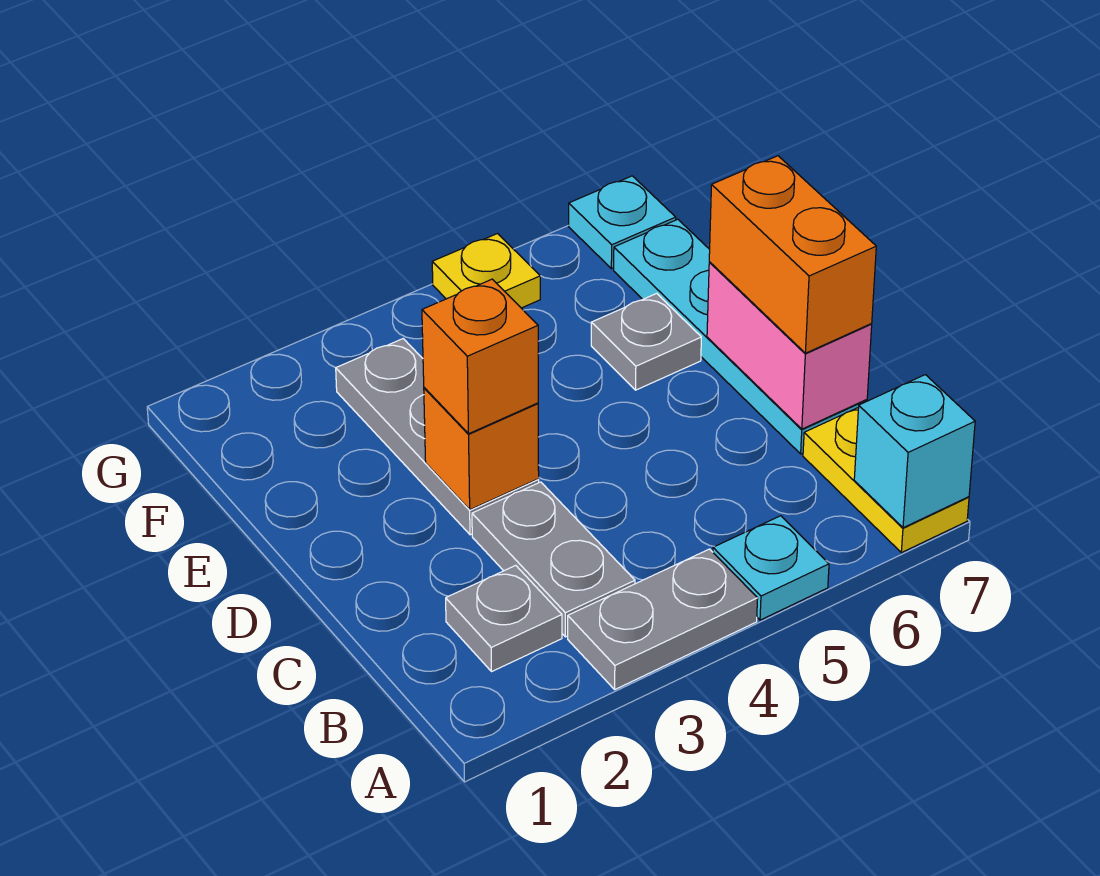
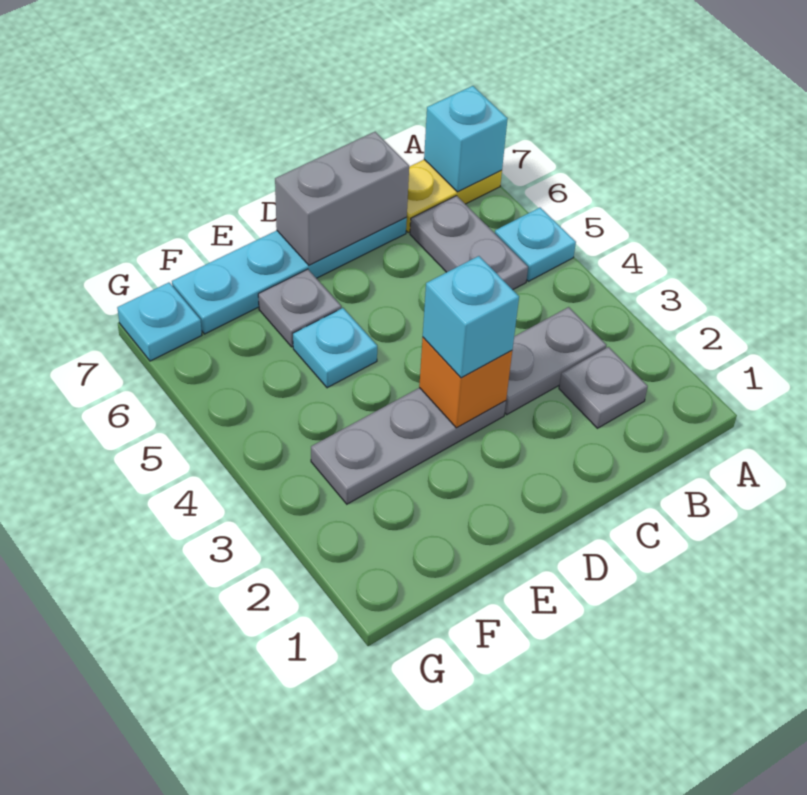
grey 1x2 plate [568,549,758,689] -> grey 1x2 plate moved to [410,196,528,290]
pink 1x2 brick [707,262,872,429] -> grey 1x2 brick [275,132,409,265]
orange 1x2 brick [709,156,876,353] -> none
orange 1x1 brick [422,279,538,434] -> cyan 1x1 brick [423,256,519,378]
none -> cyan 1x1 plate [293,308,377,388]
yellow 1x1 plate [432,234,540,308] -> none

